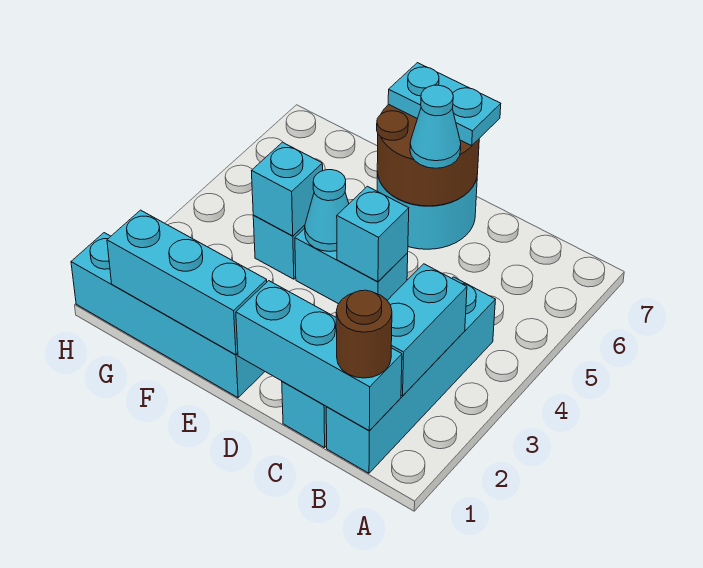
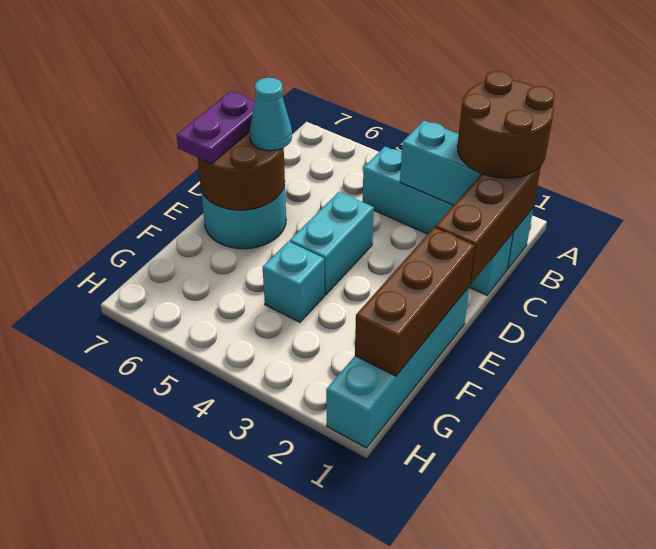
cyan 1x3 brick [236,281,402,431] -> brown 1x3 brick [435,167,541,285]
brown 1x1 round brick [336,290,392,378] -> brown 2x2 round brick [457,71,555,178]
cyan 1x1 brick [337,186,409,282] -> none
cyan 1x2 plate [388,63,501,146] -> purple 1x2 plate [176,91,255,164]
cyan 1x3 brick [107,210,267,355] -> brown 1x3 brick [355,227,475,376]
cyan 1x1 cone [305,170,349,252] -> none
cyan 1x1 brick [252,142,323,236] -> none

